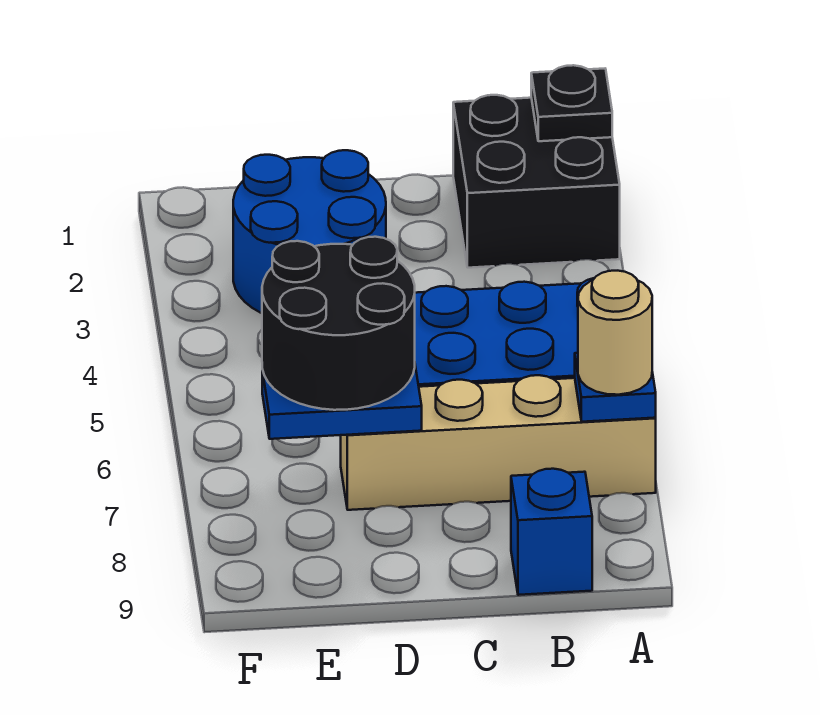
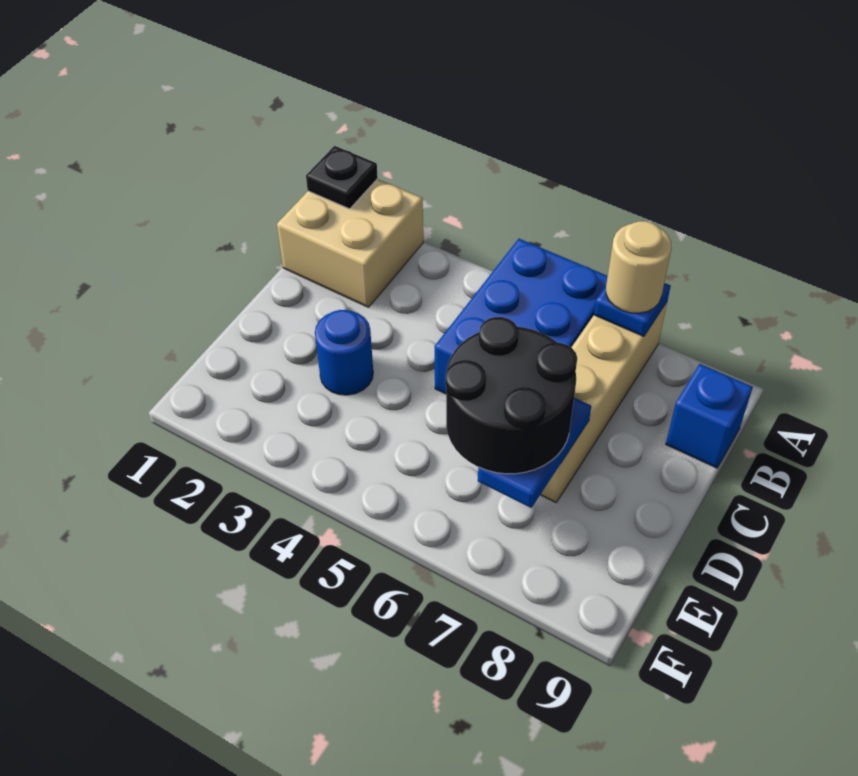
black 2x2 brick [453,95,620,268] -> tan 2x2 brick [277,179,423,307]
blue 2x2 round brick [233,150,386,313] -> blue 1x1 round brick [315,310,373,395]

